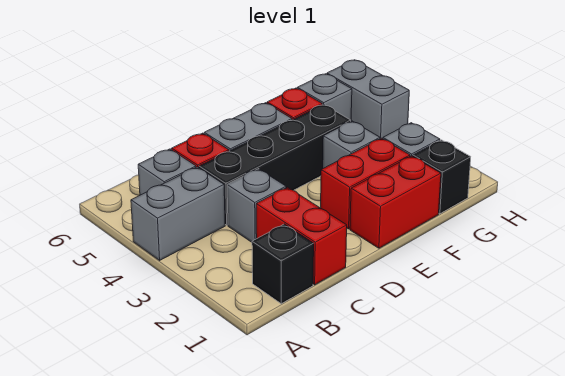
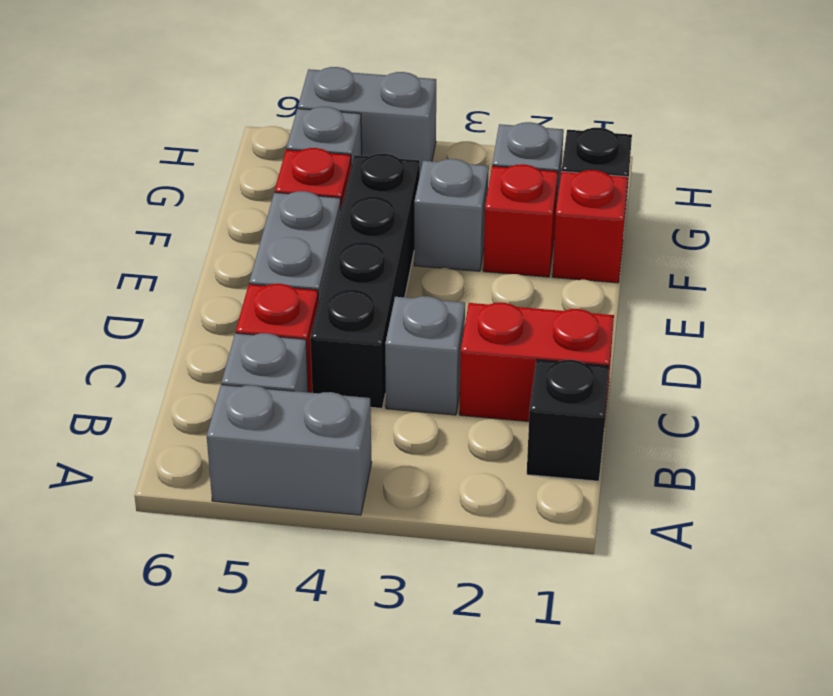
grey 1x2 brick [131,167,225,260] -> grey 1x2 brick turned to [207,385,372,515]
red 1x2 brick [350,156,441,248] -> red 1x1 brick [553,170,628,283]
red 1x2 brick [321,138,410,229] -> red 1x1 brick [483,164,558,277]

